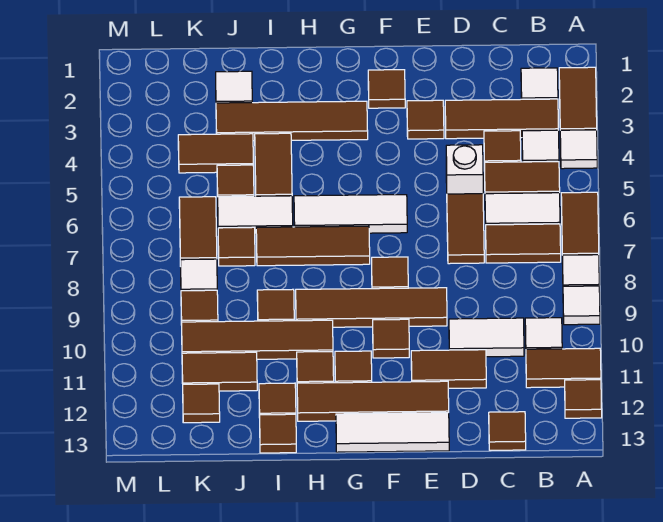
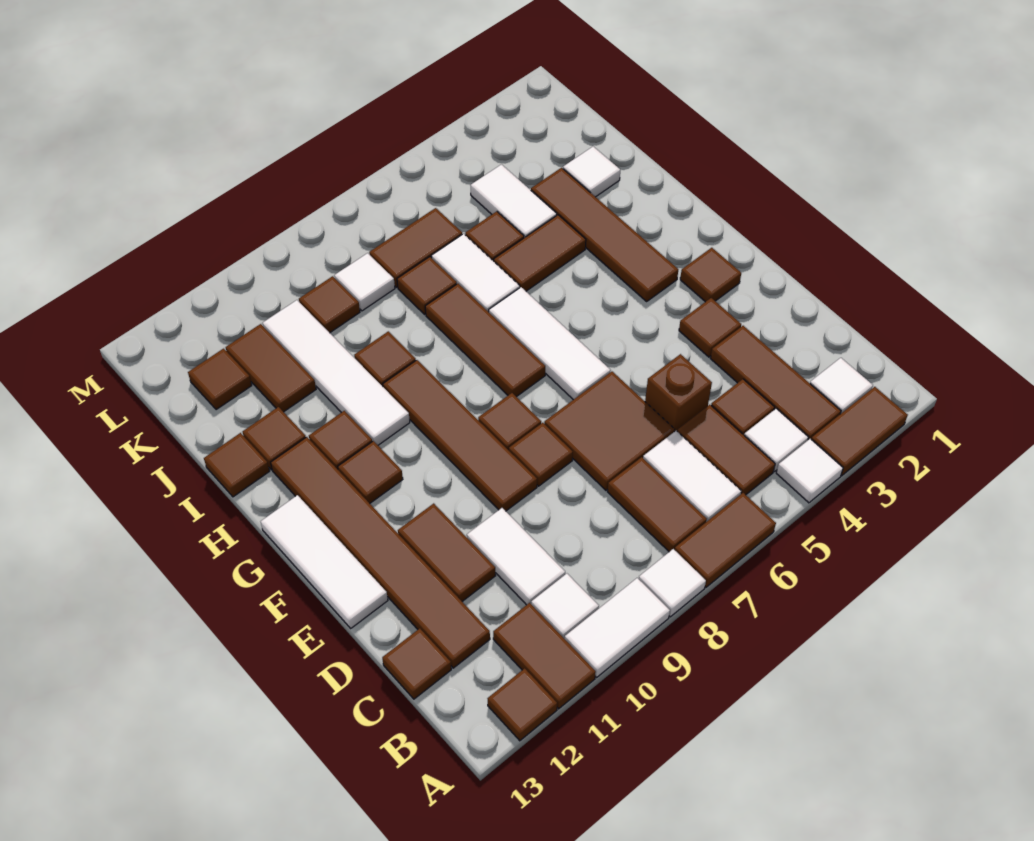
white 1x1 tile [563,286,600,325] -> white 1x2 tile [565,578,670,677]
white 1x1 brick [446,145,483,194] -> brown 1x1 brick [645,354,712,432]
brown 1x2 tile [447,194,484,264] -> brown 2x2 tile [544,372,674,490]
brown 1x4 tile [297,381,449,421] -> brown 1x6 tile [271,437,490,668]
brown 1x1 tile [373,319,409,358] -> brown 1x1 tile moved to [509,423,573,486]
brown 1x4 tile [182,320,333,359] -> white 1x4 tile [263,300,410,445]
brown 1x2 tile [178,134,253,173] -> white 1x2 tile [470,164,557,238]

